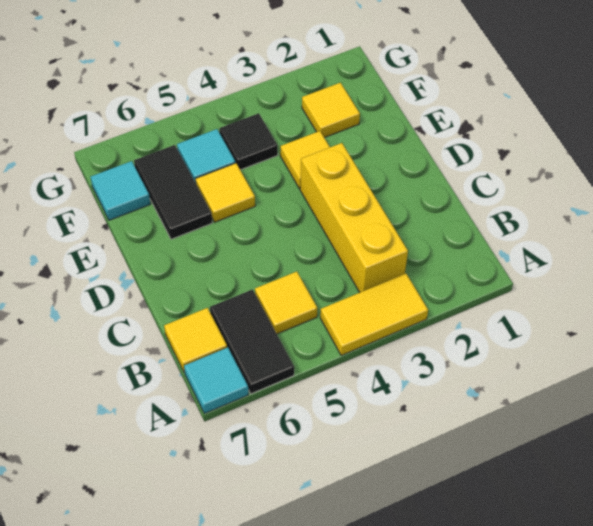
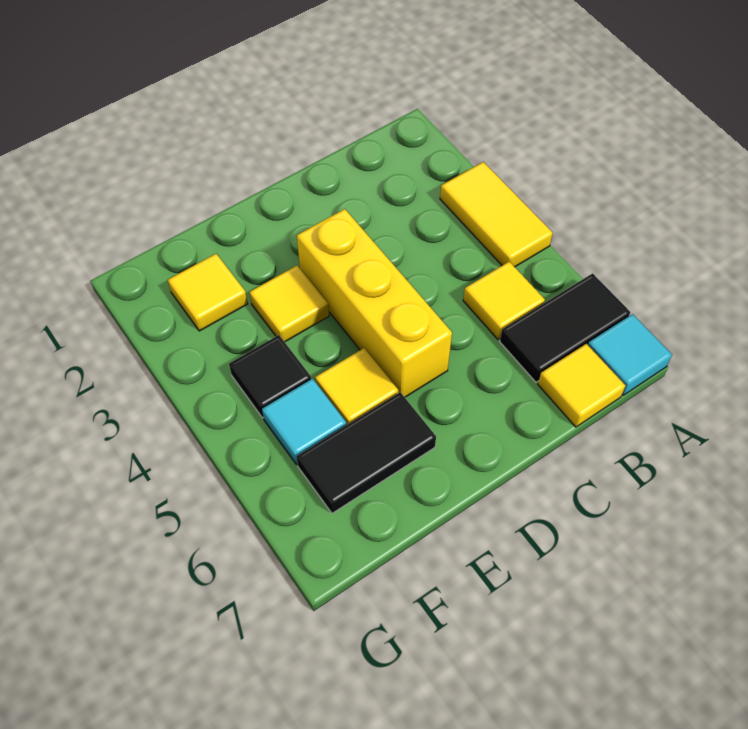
yellow 1x3 brick [300,143,408,292] -> yellow 1x3 brick turned to [297,209,452,397]
cyan 1x1 tile [91,161,150,220] -> none

